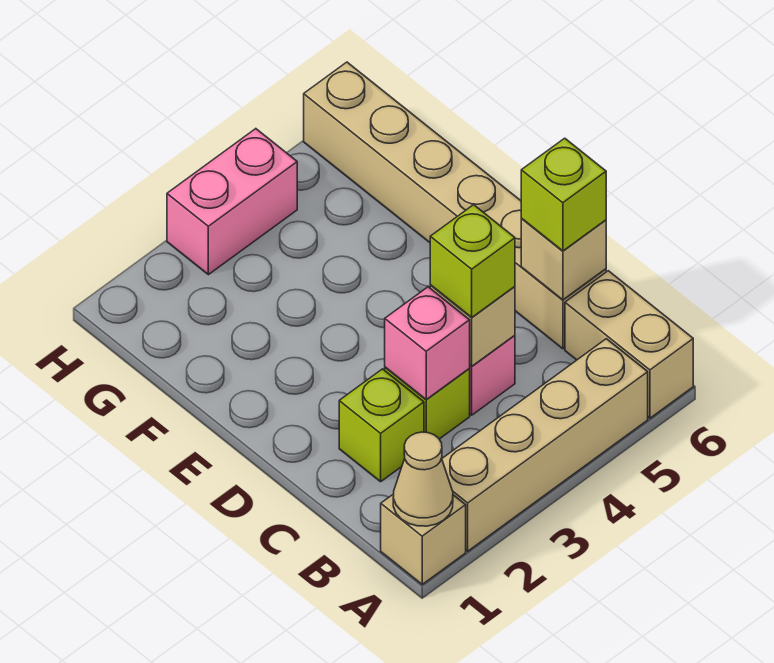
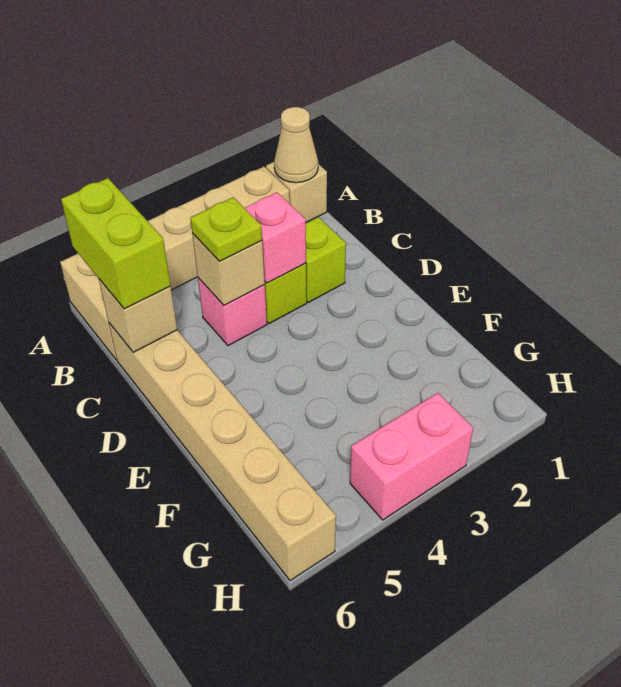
lime 1x1 brick [430,205,515,318] -> lime 1x1 plate [190,197,262,261]
lime 1x1 brick [521,138,606,251] -> lime 1x2 brick [61,178,170,309]

